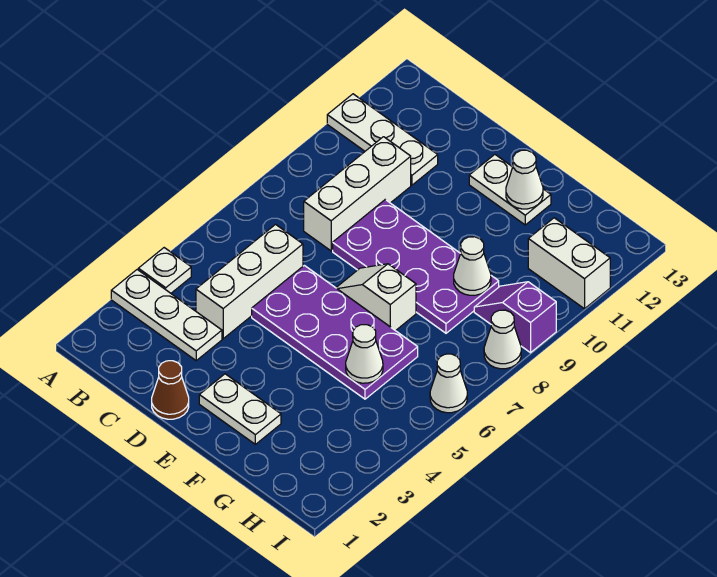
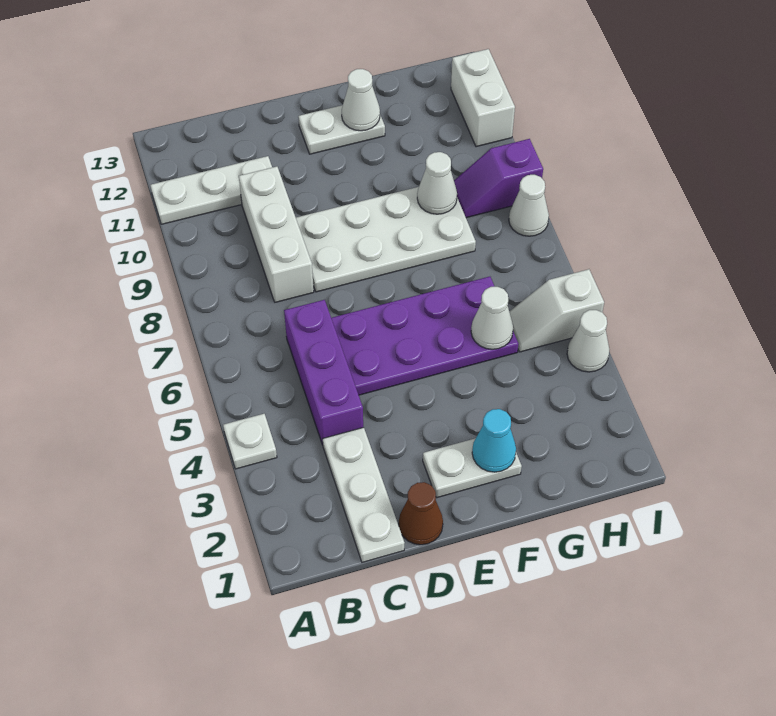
white 1x3 plate [111,270,222,360] -> white 1x3 plate turned to [323,427,404,562]
white 1x3 brick [196,225,303,339] -> purple 1x3 brick [284,300,363,445]
purple 2x4 plate [333,200,499,333] -> white 2x4 plate [296,187,476,292]
white 1x2 slope [336,264,416,331] -> white 1x2 slope moved to [509,269,604,352]
none -> cyan 1x1 cone [472,409,516,472]
white 1x2 brick [528,218,610,309] -> white 1x2 brick turned to [451,49,515,147]
white 1x1 cone [430,354,467,413] -> white 1x1 cone moved to [567,310,609,372]

